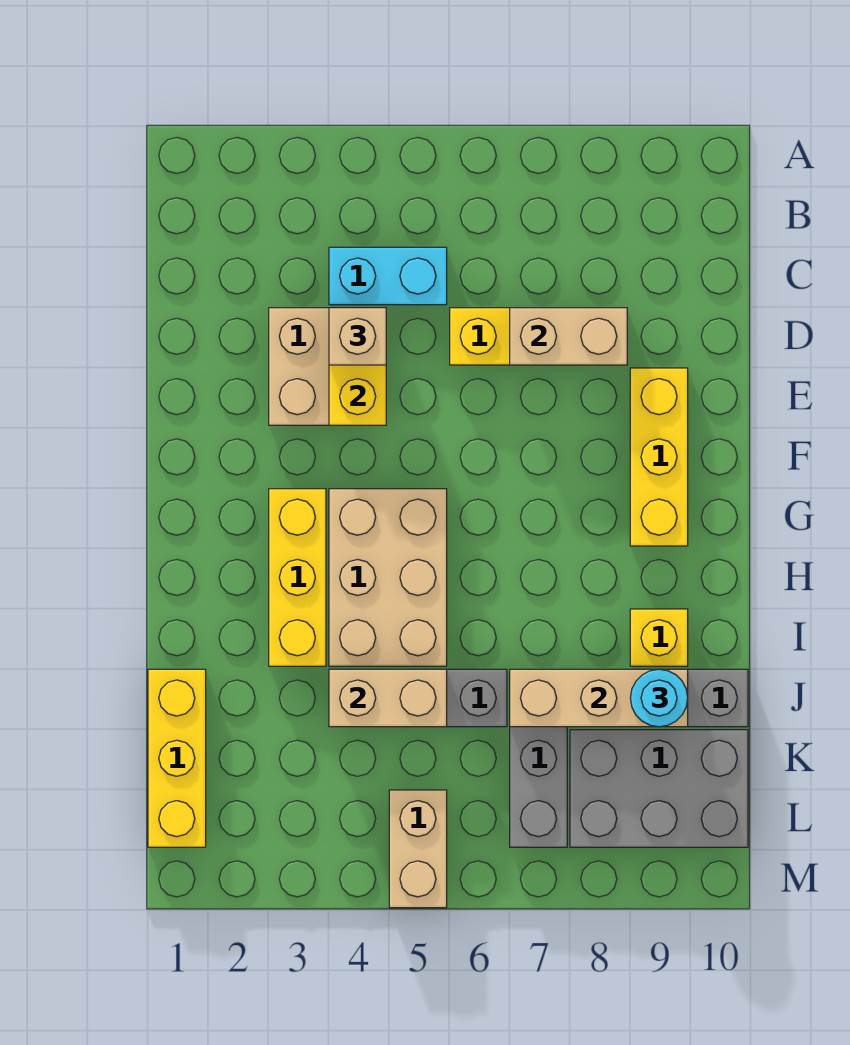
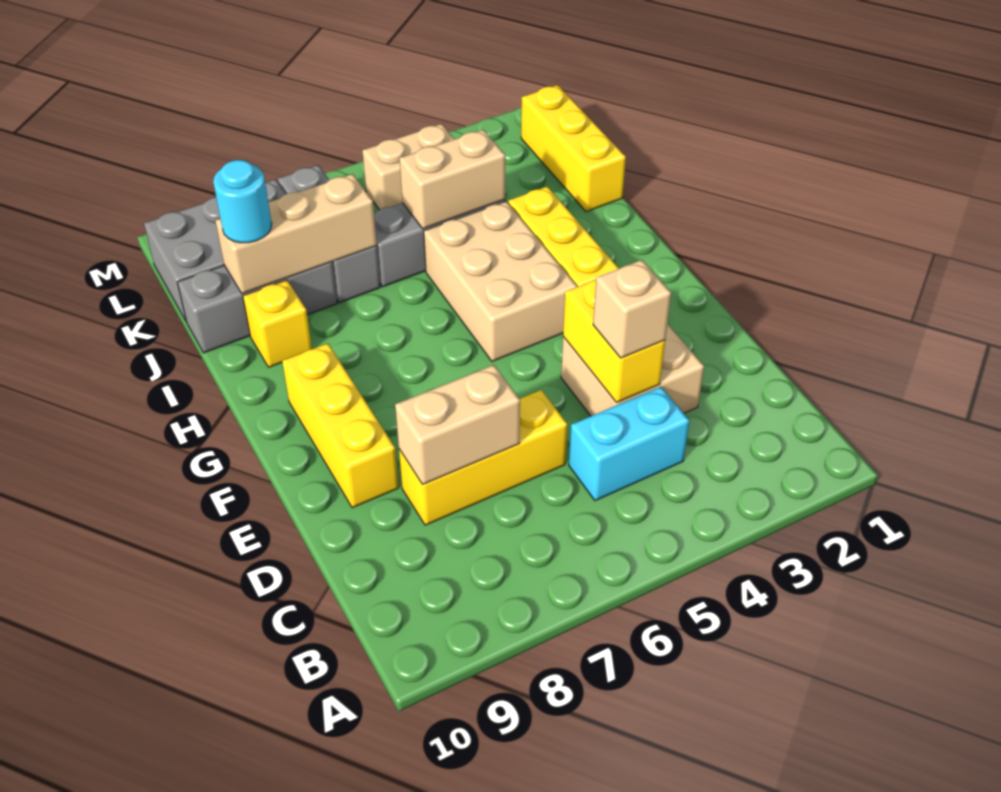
tan 1x2 brick [389,790,447,908] -> tan 1x2 brick turned to [362,124,454,210]

